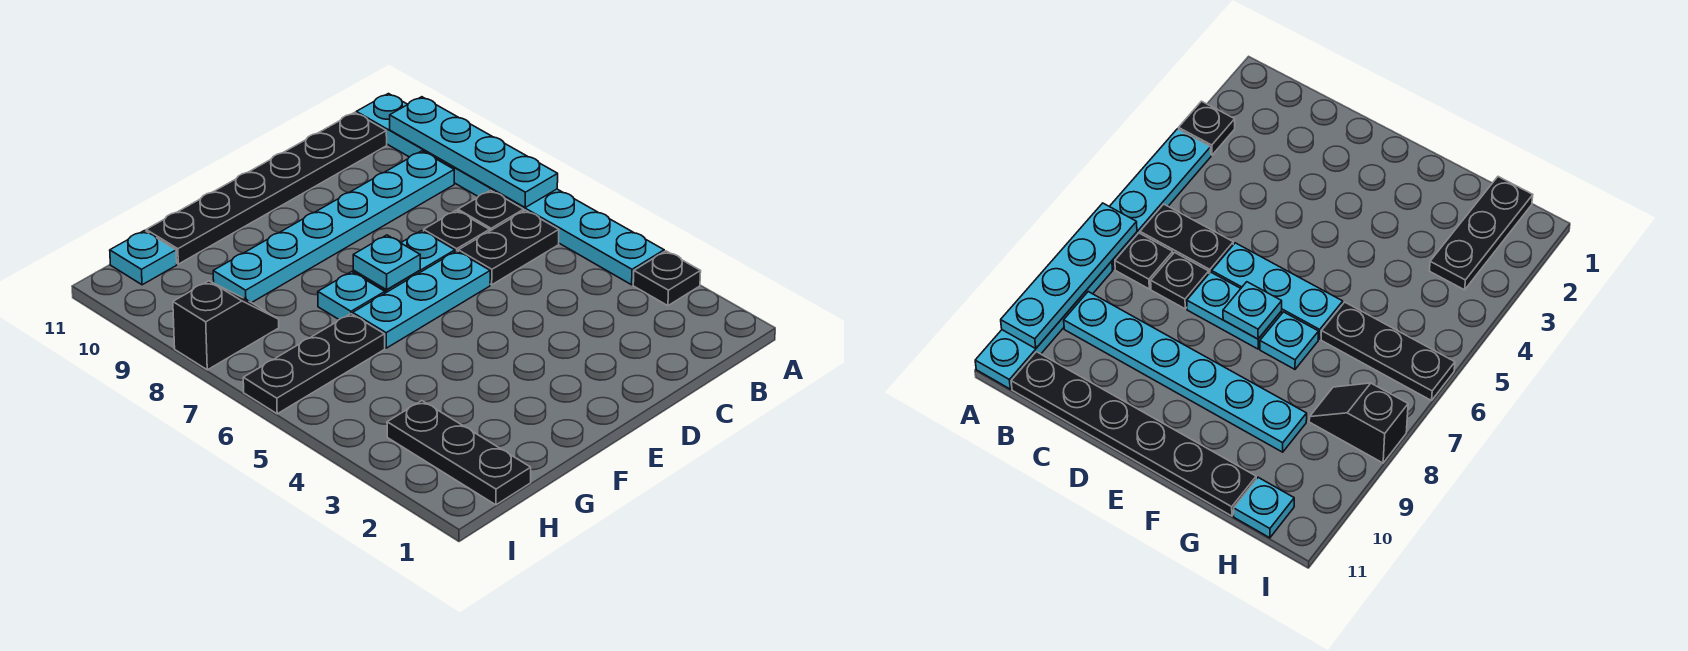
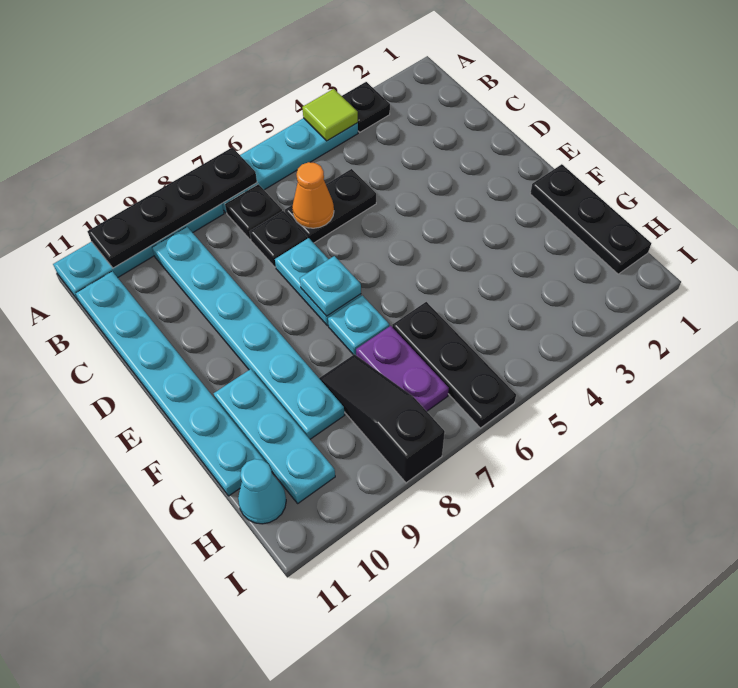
none -> lime 1x1 tile [302,89,358,141]
cyan 1x4 plate [390,97,558,207] -> black 1x4 plate [88,147,257,268]
black 1x2 plate [458,210,559,285] -> black 1x2 plate turned to [285,169,376,243]
black 1x6 plate [146,112,387,264] -> cyan 1x6 plate [76,271,264,496]
none -> orange 1x1 cone [292,162,334,228]
cyan 1x3 plate [353,251,490,348] -> cyan 1x3 plate moved to [214,369,335,503]
none -> purple 1x2 plate [356,326,449,411]
black 1x3 plate [387,401,531,505] -> black 1x3 plate turned to [530,164,651,274]
black 1x2 slope [173,281,279,370] -> black 1x3 slope [319,354,445,483]
cyan 1x1 plate [110,231,177,285] -> cyan 1x1 cone [238,459,286,524]

